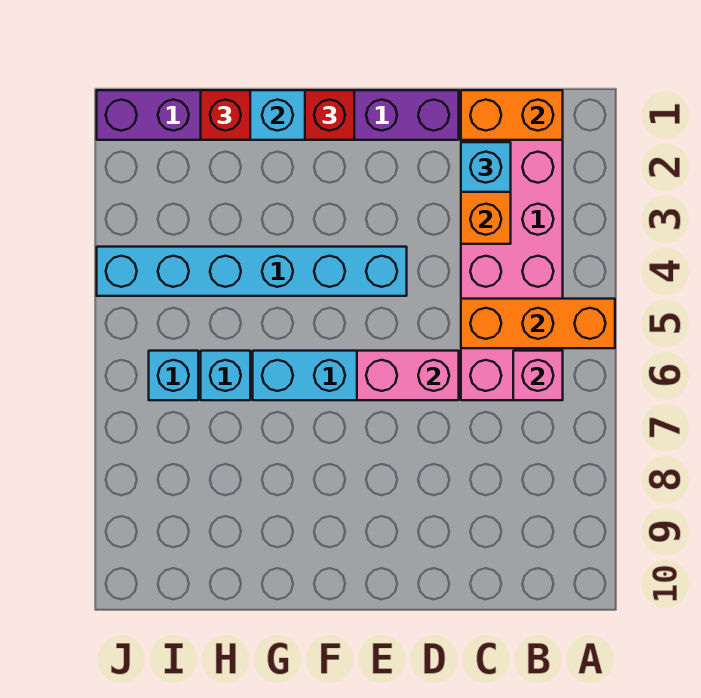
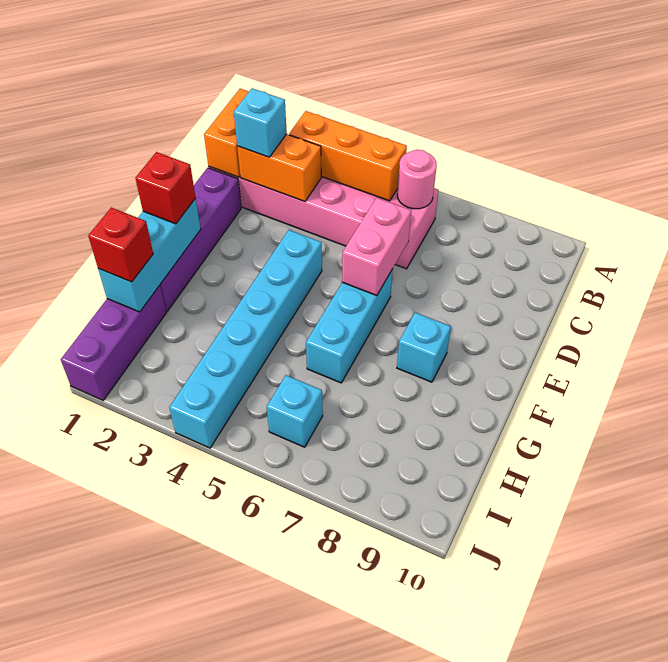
orange 1x3 brick [461,299,615,348] -> orange 1x3 brick turned to [289,111,407,201]
pink 1x1 brick [513,351,563,400] -> pink 1x1 round brick [397,150,437,209]
cyan 1x1 brick [201,351,250,400] -> cyan 1x1 brick moved to [397,313,451,382]

